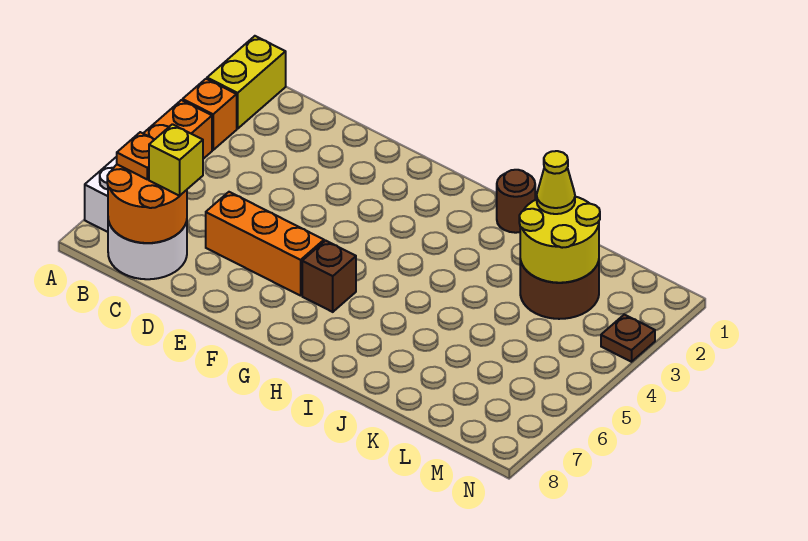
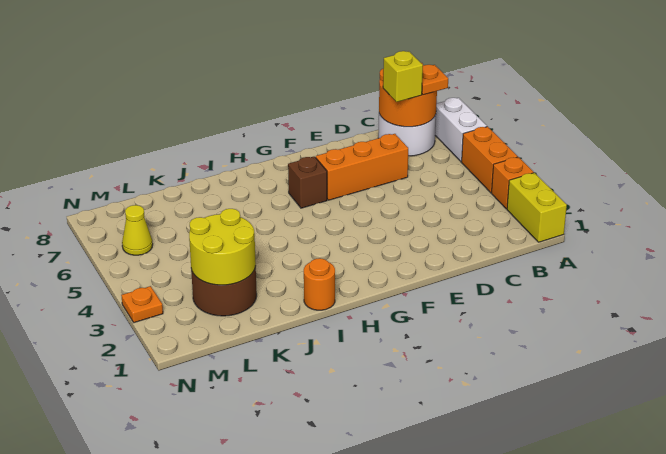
brown 1x1 round brick [497,170,535,233] -> orange 1x1 round brick [304,258,335,310]
yellow 1x1 cone [537,151,575,214] -> yellow 1x1 cone moved to [122,205,153,255]
brown 1x1 plate [601,315,655,362] -> orange 1x1 plate [121,286,163,323]

